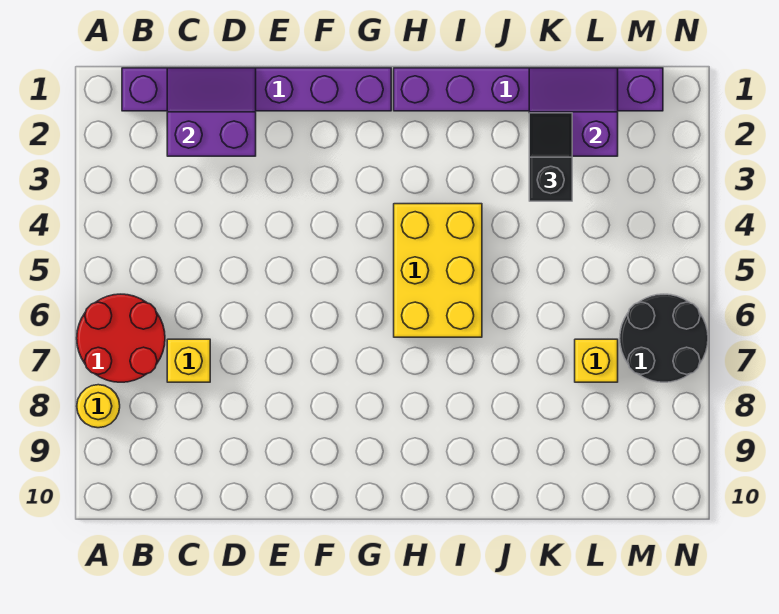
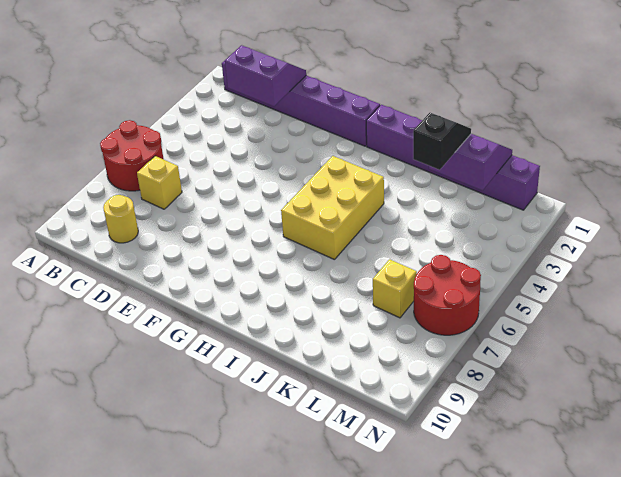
yellow 1x1 round brick [77,385,120,428] -> yellow 1x1 round brick moved to [103,195,138,243]
black 2x2 round brick [620,294,708,382] -> red 2x2 round brick [414,255,481,335]

